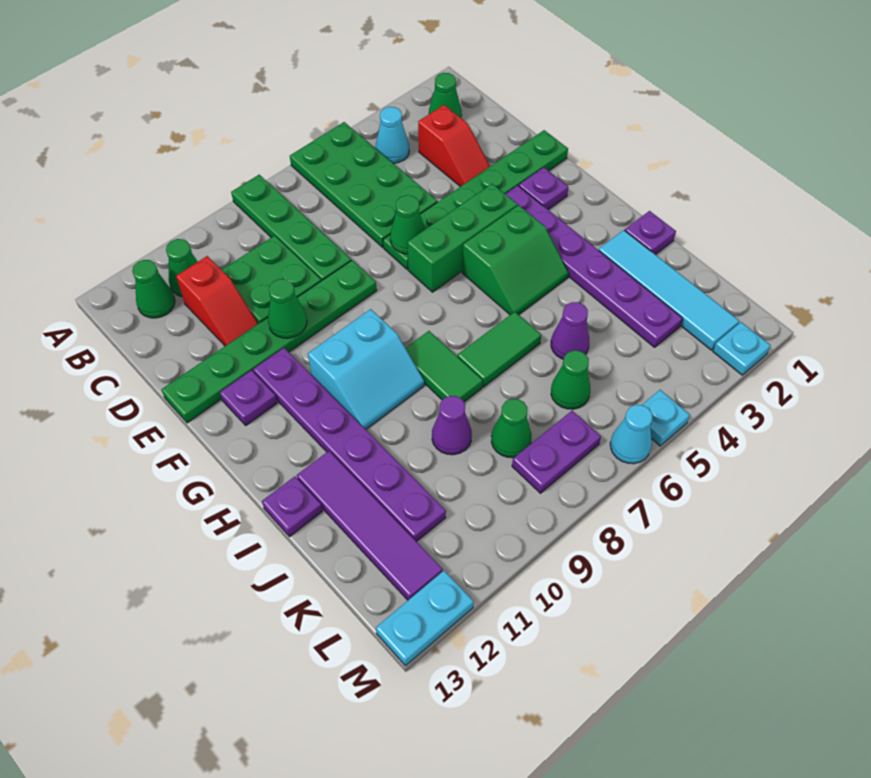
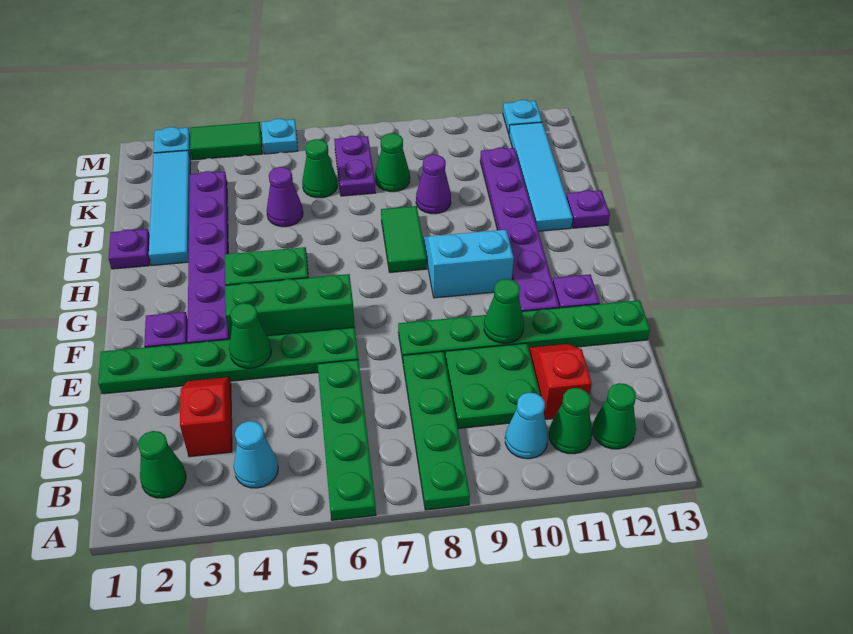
green 2x4 plate [290,122,437,247] -> green 1x4 plate [318,360,376,520]
green 1x1 cone [390,195,425,254] -> green 1x1 cone moved to [229,303,271,368]
green 1x2 tile [457,312,541,387] -> green 1x2 tile moved to [190,122,262,160]
purple 1x4 tile [297,451,443,600] -> cyan 1x4 tile [509,122,573,231]
purple 1x2 plate [512,411,601,493] -> purple 1x2 plate turned to [334,136,376,196]
cyan 1x1 cone [610,405,652,464] -> cyan 1x1 cone moved to [505,392,548,459]
cyan 1x2 plate [376,571,474,666] -> cyan 1x1 plate [503,100,542,134]

